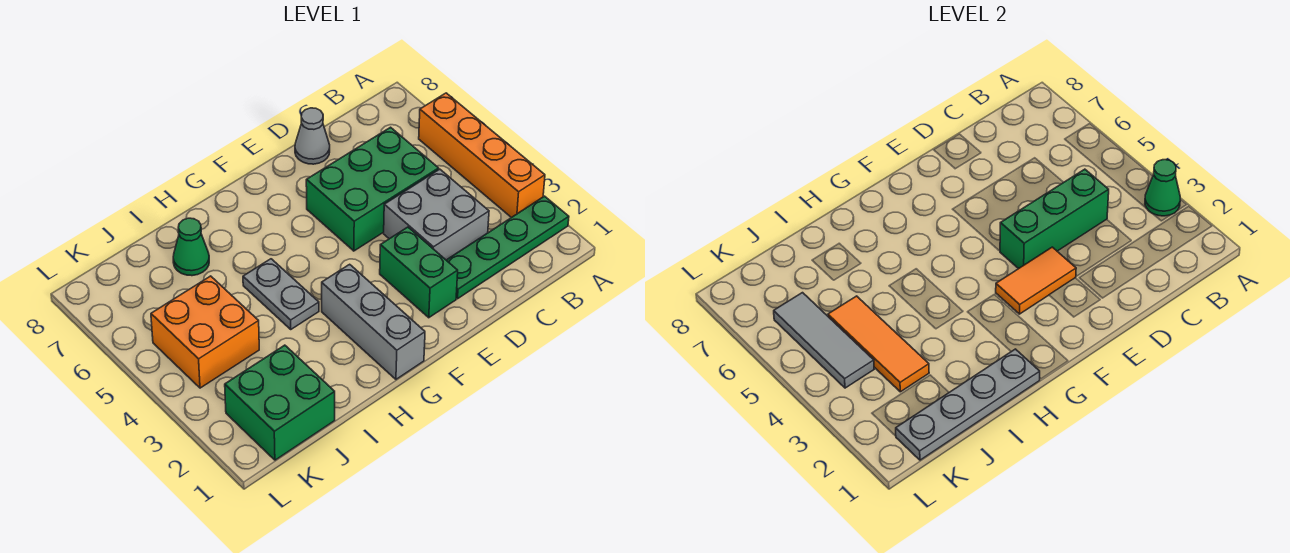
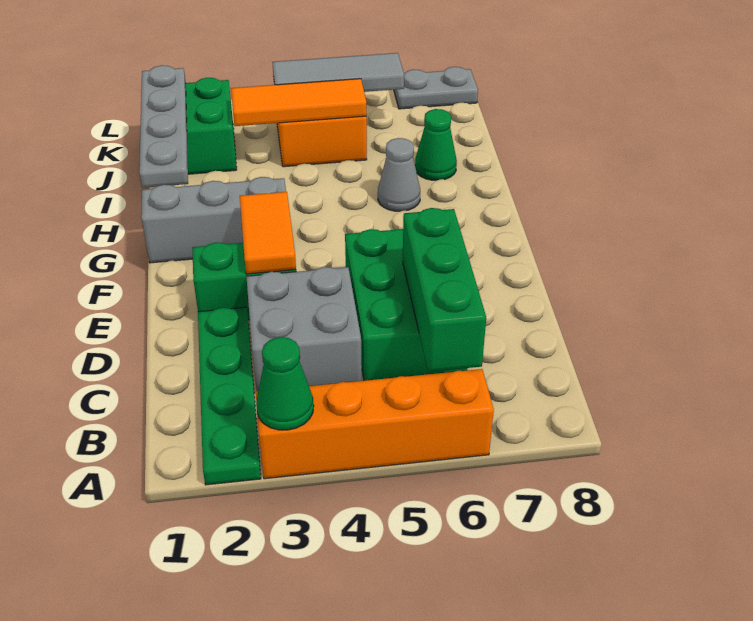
green 1x3 brick [1000,169,1109,269] -> green 1x3 brick moved to [403,208,486,372]
grey 1x1 cone [295,108,330,164] -> grey 1x1 cone moved to [378,138,420,211]
grey 1x2 plate [243,259,319,329] -> grey 1x2 plate moved to [394,67,478,109]

